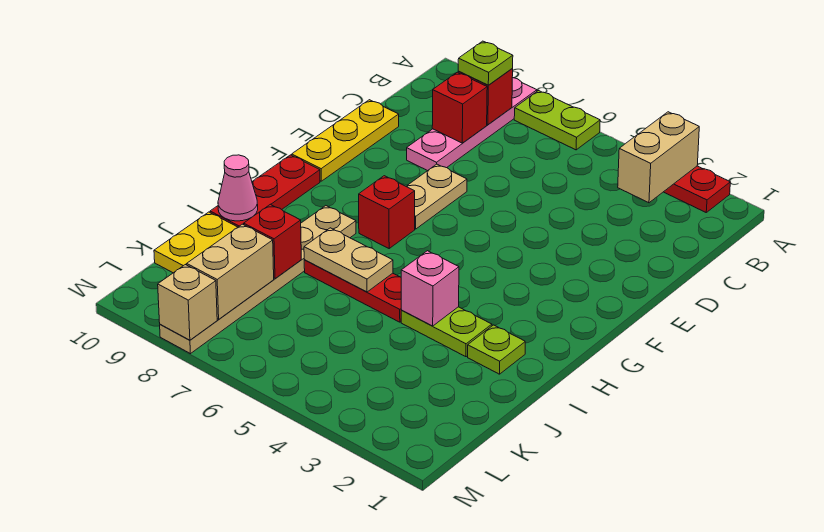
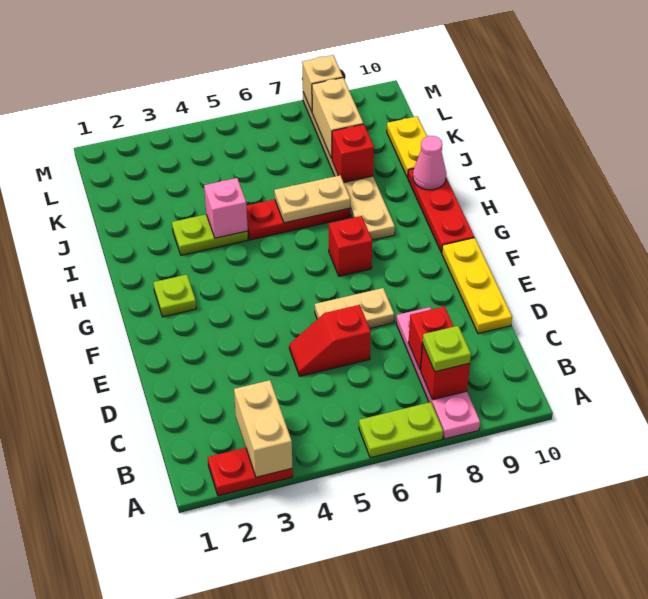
none -> red 1x2 slope [289,305,371,376]
tan 1x2 plate [406,164,467,229] -> tan 1x2 plate turned to [315,288,394,328]
lime 1x1 plate [468,325,525,374] -> lime 1x1 plate moved to [153,275,196,317]

